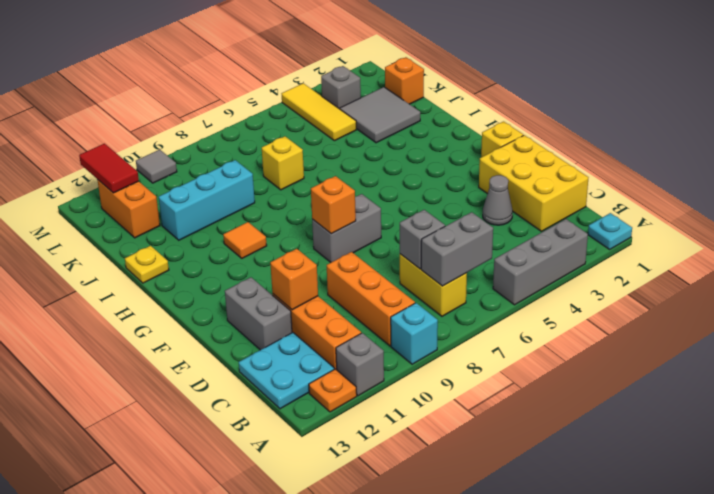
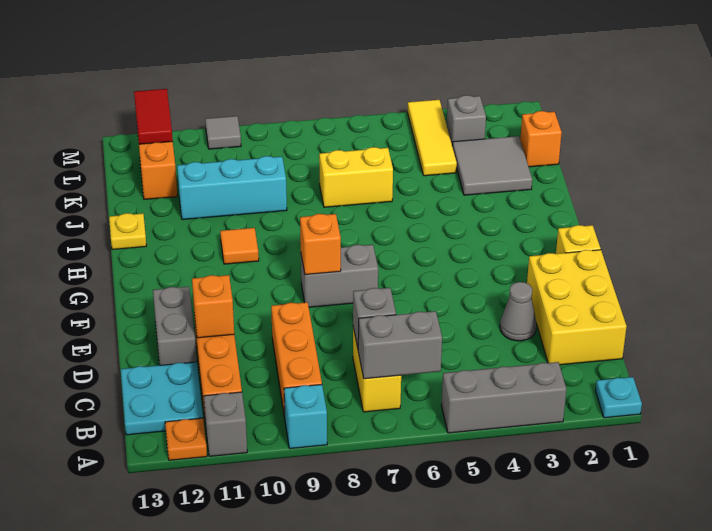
yellow 1x1 brick [262,136,304,190] -> yellow 1x2 brick [319,147,393,207]

